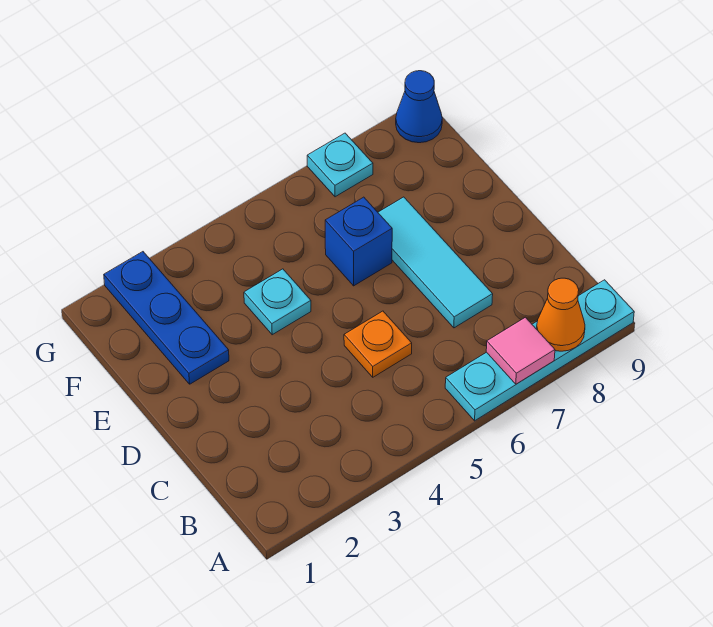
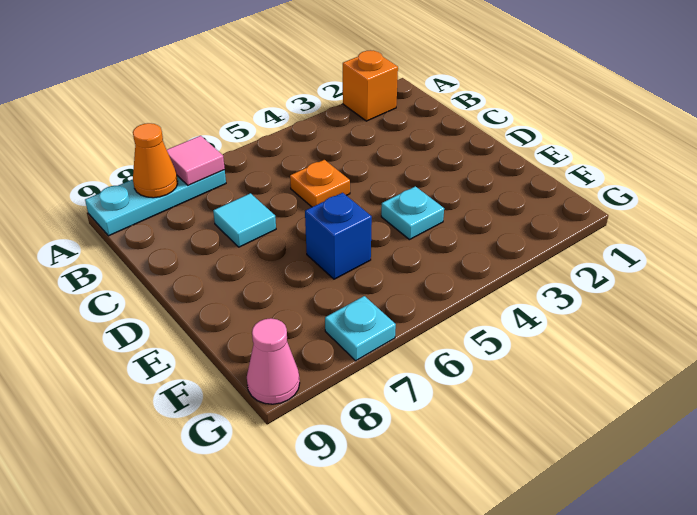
none -> orange 1x1 brick [343,50,398,121]
cyan 1x4 plate [445,280,634,421] -> cyan 1x3 plate [85,170,226,236]
cyan 1x3 tile [378,197,493,328] -> cyan 1x1 tile [213,193,276,247]
blue 1x3 plate [104,252,229,384] -> none
blue 1x1 cone [396,71,442,143] -> pink 1x1 cone [247,318,300,404]

